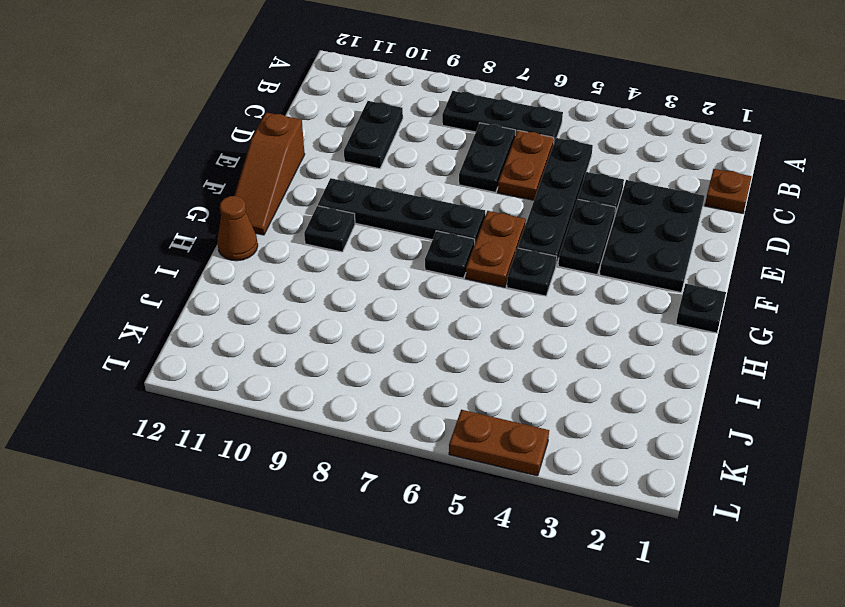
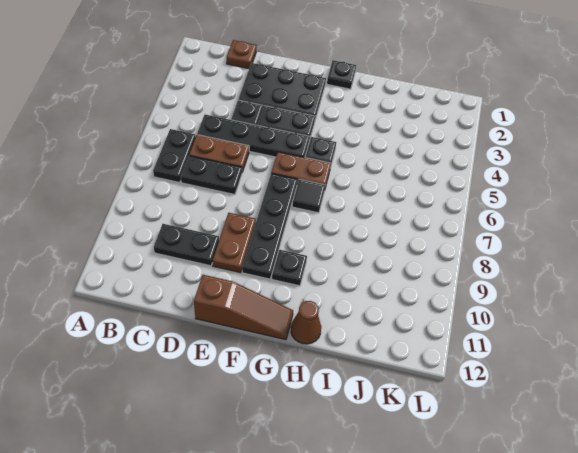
black 1x3 plate [442,91,563,142] -> black 1x2 plate [153,129,196,183]
black 1x1 plate [425,231,475,278] -> black 1x1 tile [292,179,325,213]
brown 1x2 plate [449,410,549,476] -> brown 1x2 plate moved to [213,213,256,272]

